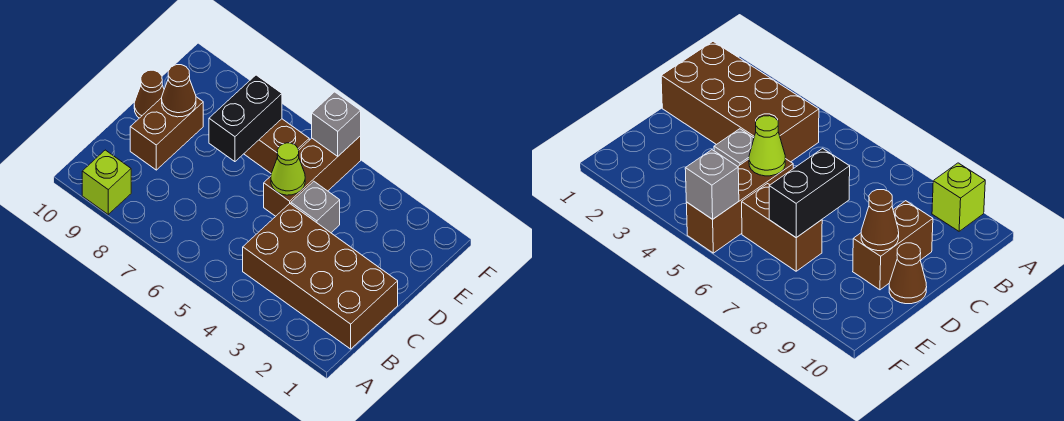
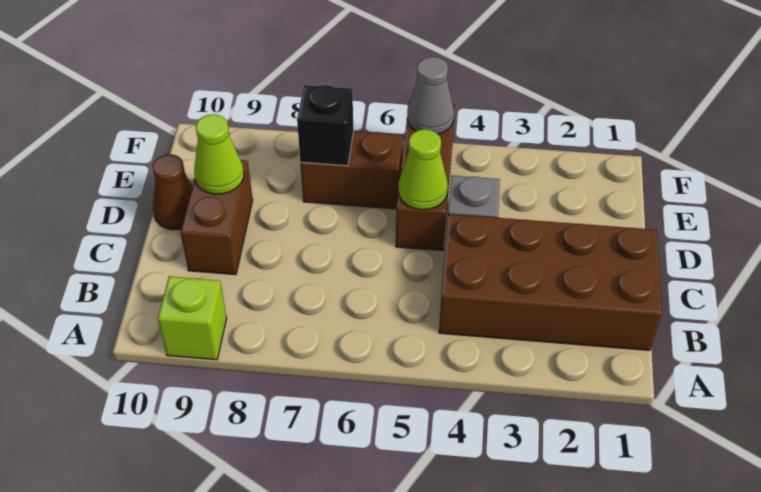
black 1x2 brick [209,75,282,162] -> black 1x1 brick [297,85,353,166]
brown 1x1 cone [162,65,196,117] -> lime 1x1 cone [194,114,244,194]
grey 1x1 brick [312,92,361,156] -> grey 1x1 cone [407,57,454,134]

